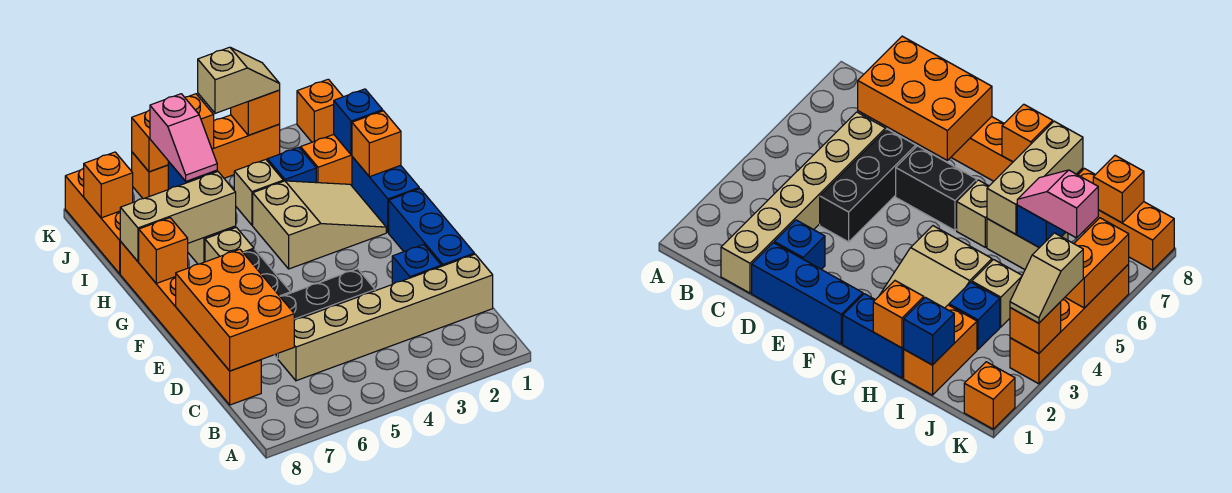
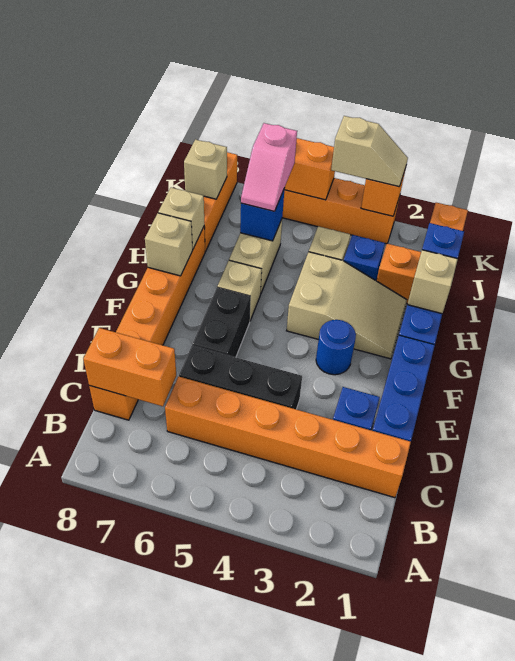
tan 1x6 brick [278,254,493,381] -> orange 1x6 brick [165,377,411,498]
orange 2x3 brick [176,249,294,371] -> orange 1x2 brick [83,328,176,406]
none -> blue 1x1 round brick [316,320,356,375]
orange 1x1 brick [139,218,188,283] -> tan 1x1 brick [145,213,193,276]
orange 1x1 brick [352,111,401,177] -> tan 1x1 brick [407,250,458,314]
tan 1x3 brick [120,171,236,262] -> tan 1x1 brick [158,188,204,249]
orange 1x1 brick [84,152,133,218] -> tan 1x1 brick [184,140,227,199]

